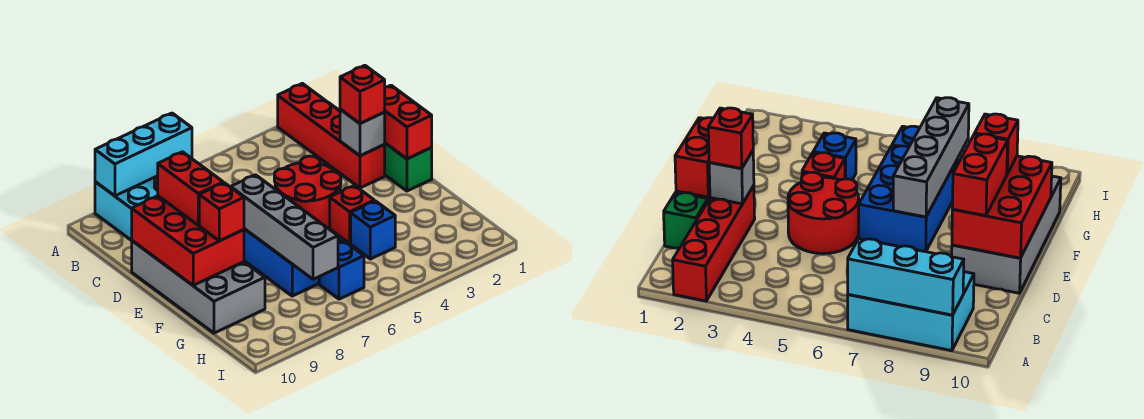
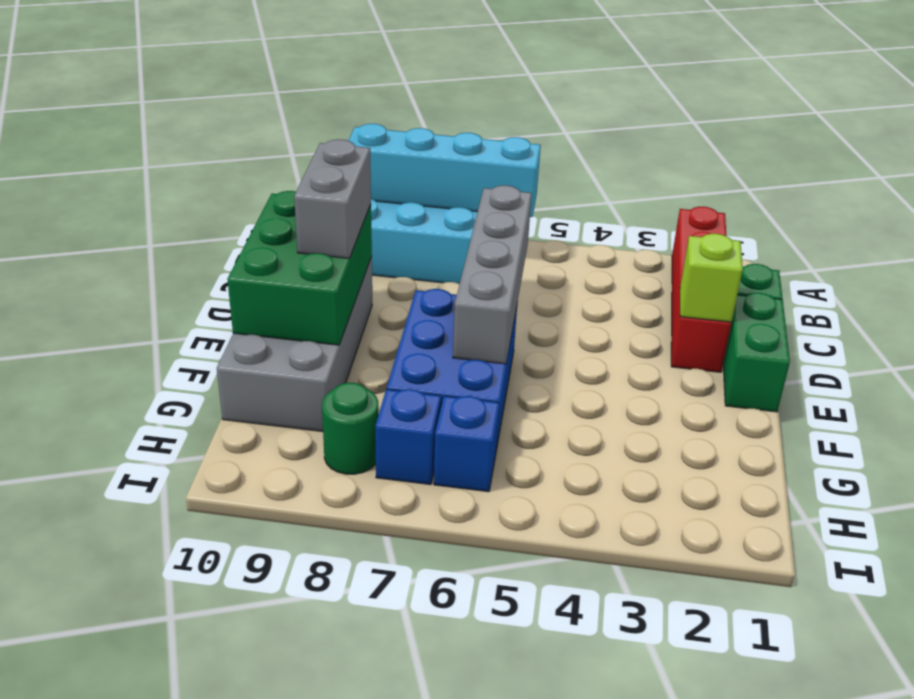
cyan 1x3 brick [95,113,192,196] -> cyan 1x4 brick [348,124,541,217]
red 1x2 brick [385,85,432,159] -> none
grey 1x1 brick [340,109,385,156] -> lime 1x1 brick [680,234,743,322]
red 1x1 brick [340,65,385,124] -> none
red 2x2 round brick [274,156,341,229] -> none
red 2x3 brick [132,196,244,285] -> green 2x3 brick [227,191,372,345]
red 1x2 brick [158,152,223,225] -> grey 1x2 brick [294,139,371,259]
grey 1x4 brick [231,175,338,279] -> grey 1x4 brick moved to [453,185,532,364]
red 1x1 brick [330,186,374,243] -> none
red 1x1 brick [199,183,244,241] -> none
blue 1x1 brick [351,201,395,259] -> blue 1x1 brick moved to [375,389,441,485]
none -> green 1x1 round brick [322,383,378,474]

